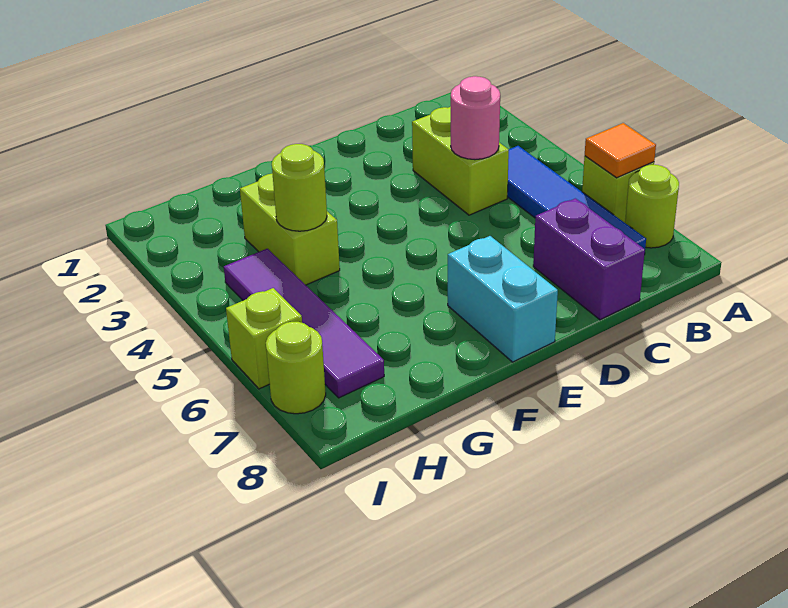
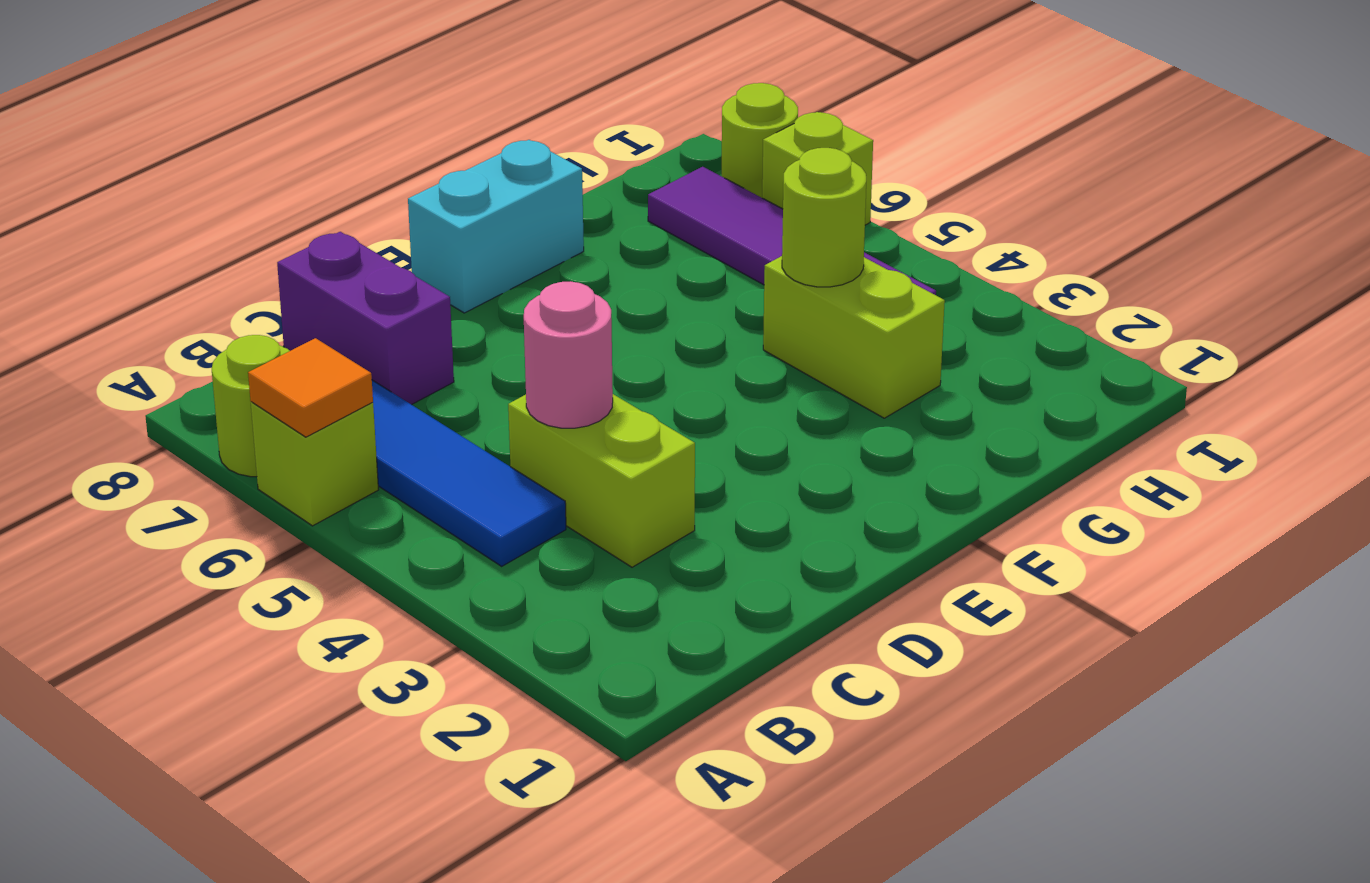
cyan 1x2 brick [448,236,558,362] -> cyan 1x2 brick turned to [408,140,584,313]

